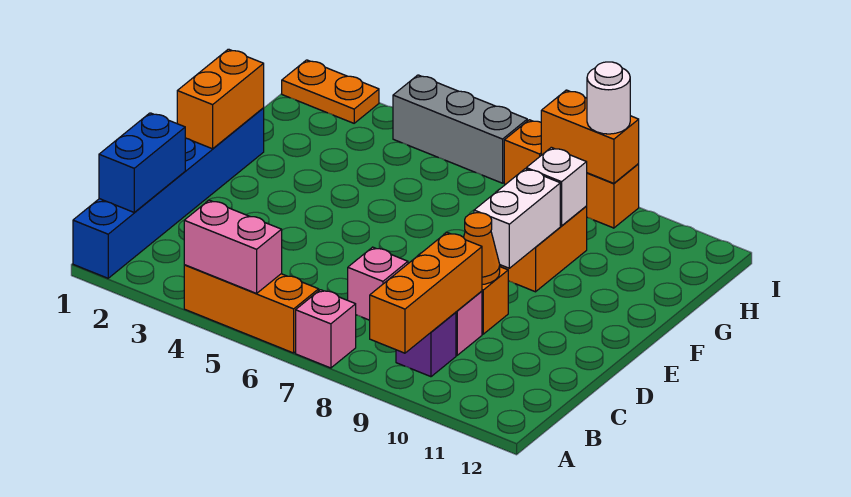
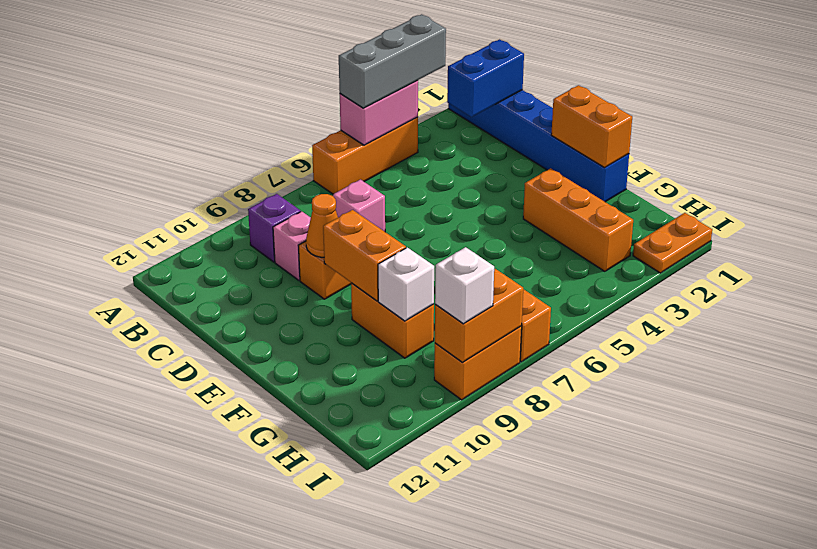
pink 1x1 brick [296,290,356,368] -> none
orange 1x3 brick [370,233,482,353] -> orange 1x3 brick moved to [523,168,633,271]
blue 1x2 brick [99,113,185,213] -> blue 1x2 brick turned to [447,39,524,117]
white 1x2 brick [474,169,560,268] -> orange 1x2 brick [323,210,406,301]
grey 1x3 brick [393,75,527,183] -> grey 1x3 brick moved to [339,14,446,108]
white 1x1 round brick [587,62,630,134] -> white 1x1 brick [435,247,494,324]

